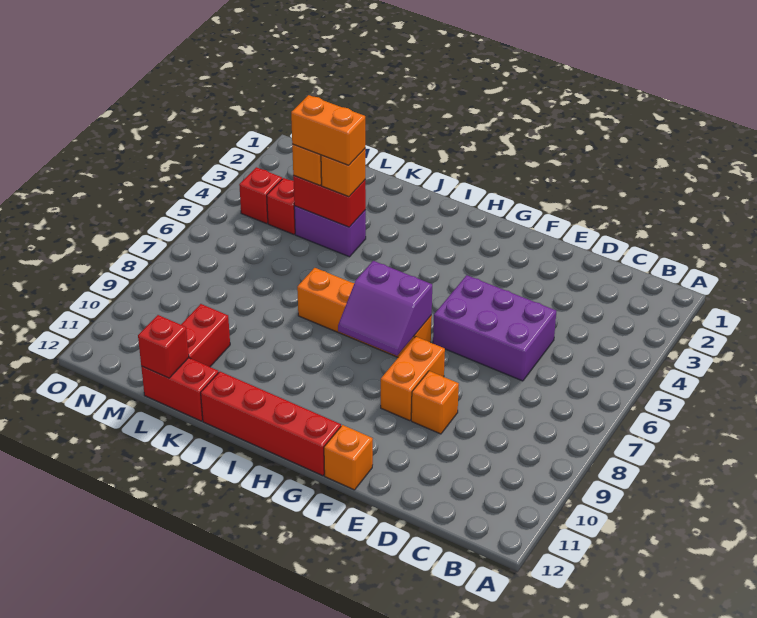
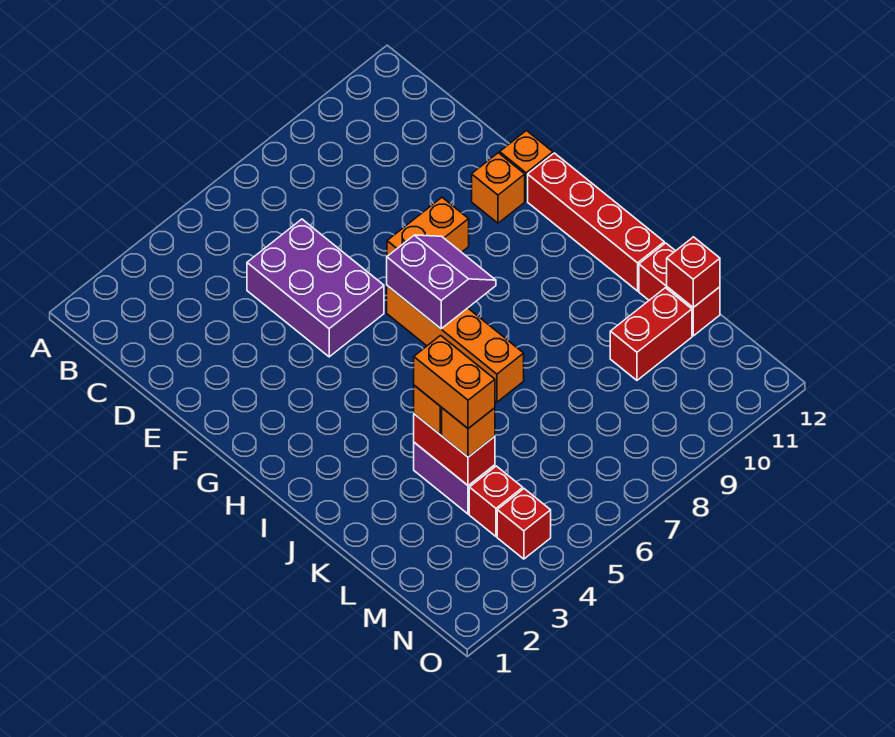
orange 1x1 brick [411,371,459,434] -> orange 1x1 brick moved to [472,153,525,223]

